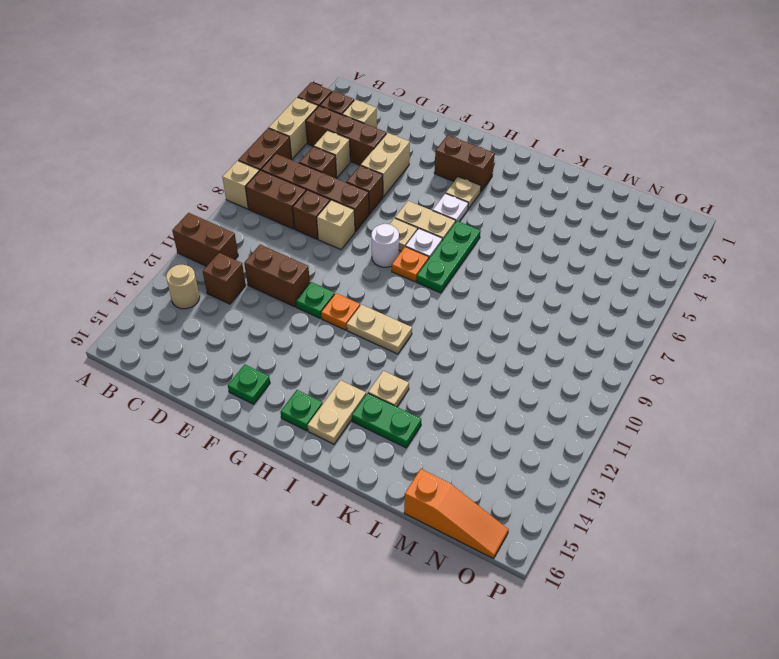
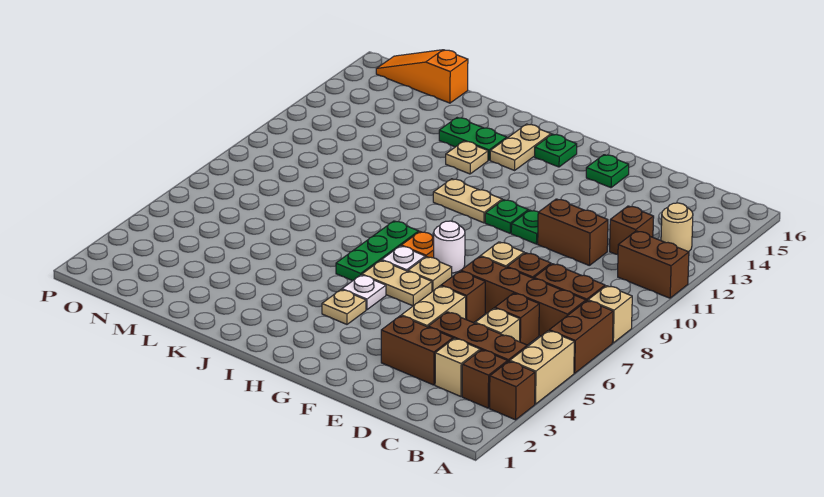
brown 1x2 brick [434,135,495,192] -> brown 1x2 brick moved to [381,316,453,385]
orange 1x1 plate [321,293,360,330] -> green 1x1 plate [485,200,528,233]

